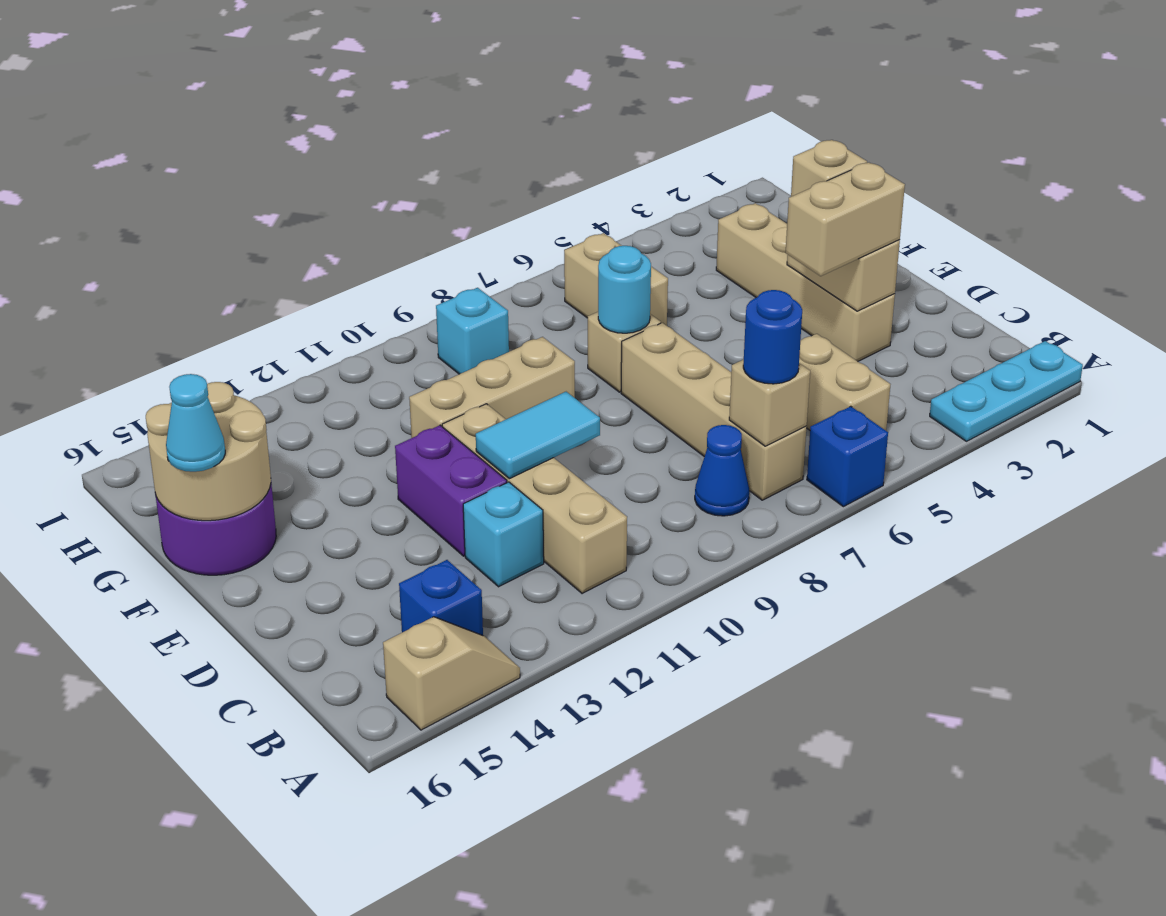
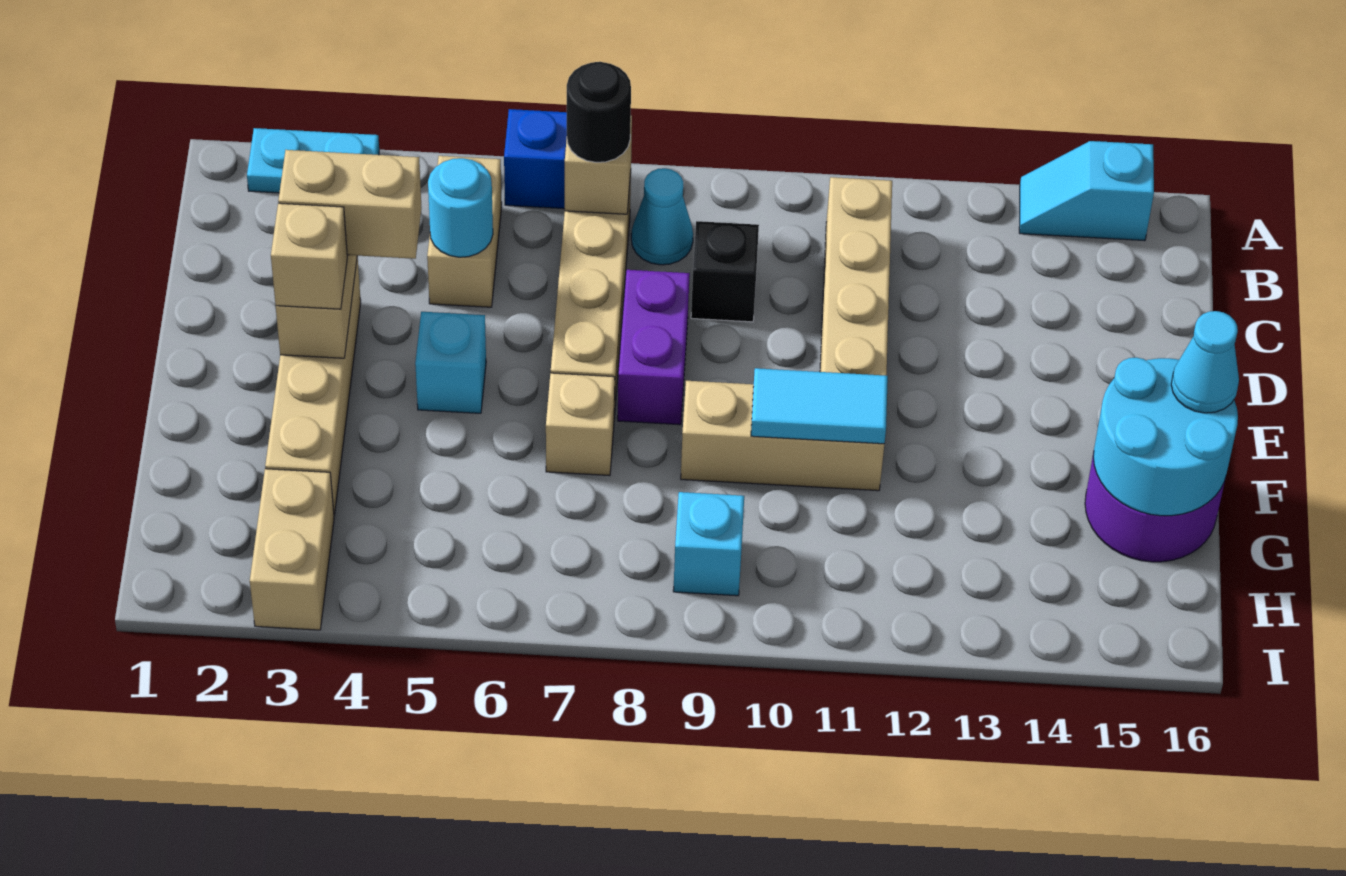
cyan 1x3 plate [930,341,1083,441] -> cyan 1x2 plate [247,128,379,193]
tan 1x2 slope [383,617,520,730] -> cyan 1x2 slope [1019,141,1154,241]
blue 1x1 round brick [743,290,802,384] -> black 1x1 round brick [567,62,631,162]
blue 1x1 cone [695,425,749,516] -> cyan 1x1 cone [631,168,693,265]
blue 1x1 brick [399,560,483,635] -> none
none -> black 1x1 brick [691,221,759,322]
cyan 1x1 brick [463,482,544,587] -> cyan 1x1 brick moved to [415,312,486,413]
cyan 1x2 tile [476,392,600,479] -> cyan 1x2 tile moved to [751,368,888,444]
purple 1x2 brick [395,425,507,556] -> purple 1x2 brick moved to [618,270,690,425]
cyan 1x1 round brick [598,246,651,333] -> cyan 1x1 round brick moved to [428,158,493,257]
tan 2x2 round brick [146,382,271,521] -> cyan 2x2 round brick [1093,357,1238,516]
tan 1x2 brick [564,233,668,326] -> tan 1x2 brick moved to [250,469,334,630]

